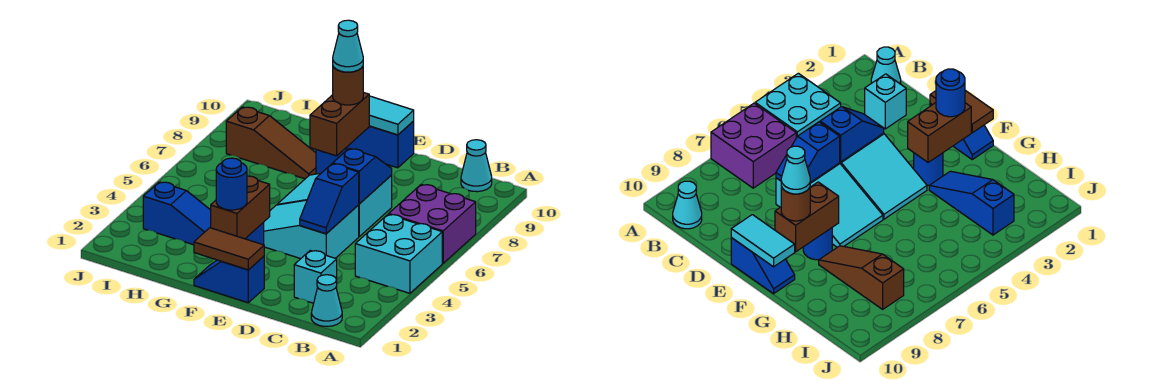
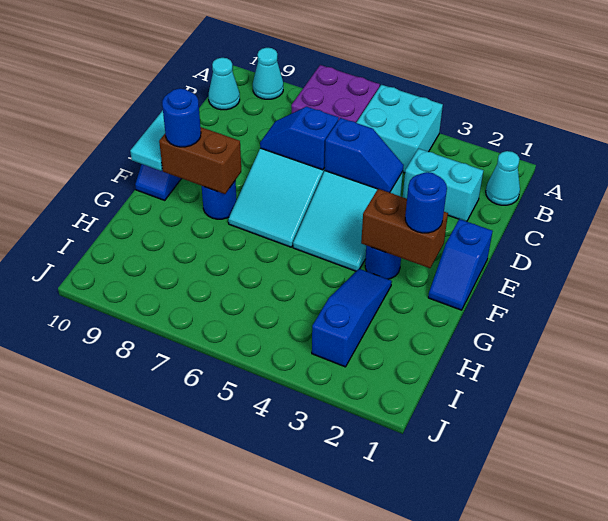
cyan 1x1 brick [294,250,337,303] -> cyan 1x2 brick [403,149,483,222]
brown 1x2 tile [194,228,264,270] -> none
brown 1x1 round brick [333,67,363,105] -> blue 1x1 round brick [162,88,201,147]
cyan 1x1 cone [333,20,363,72] -> cyan 1x1 cone moved to [253,48,283,99]
brown 1x3 slope [226,107,316,179] -> none

